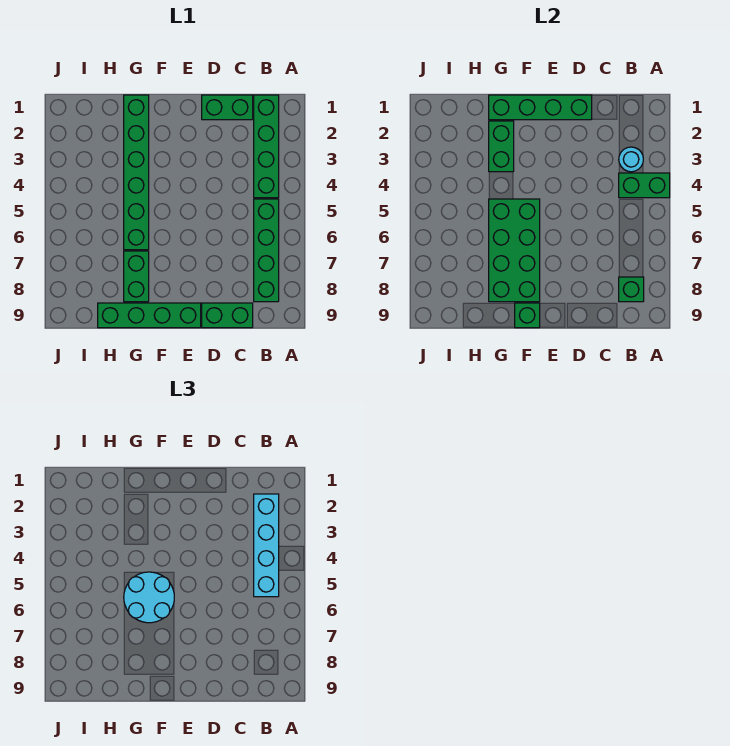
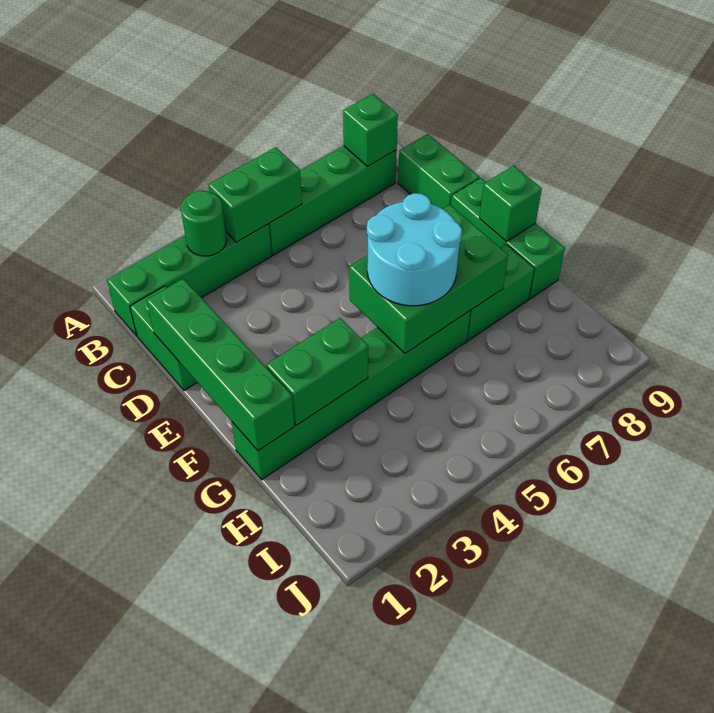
green 1x2 brick [619,173,670,198] -> green 1x2 brick turned to [209,147,302,242]
cyan 1x4 brick [254,494,279,597] -> none
cyan 1x1 round brick [619,147,643,172] -> green 1x1 round brick [181,191,227,256]
green 1x4 brick [98,303,201,328] -> green 1x3 brick [451,178,565,299]
green 2x4 brick [489,199,540,302] -> green 2x3 brick [349,205,508,353]

